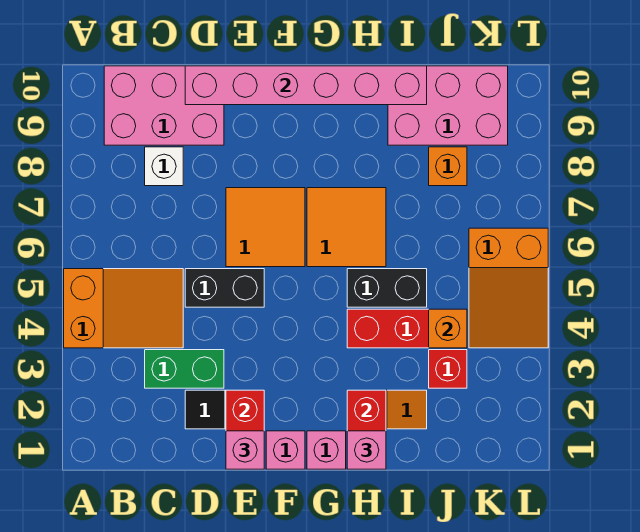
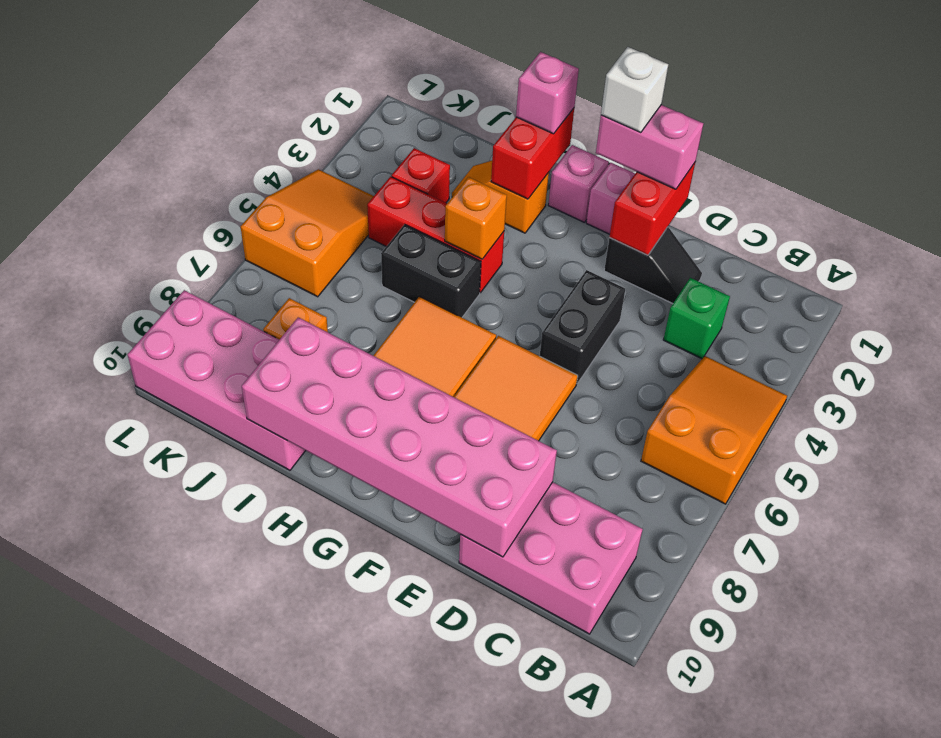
orange 2x3 slope [64,269,183,348] -> orange 2x3 slope turned to [641,356,787,504]
green 1x2 brick [145,350,224,388] -> green 1x1 brick [663,278,730,359]
white 1x1 brick [145,147,183,186] -> white 1x1 brick moved to [601,47,668,133]
black 1x2 brick [185,269,264,307] -> black 1x2 brick turned to [540,270,625,383]
pink 1x6 brick [185,66,427,105] -> pink 2x6 brick [242,317,557,557]
pink 1x1 brick [226,431,264,469] -> pink 1x2 brick [596,105,703,189]
pink 2x3 brick [388,66,508,145] -> pink 2x4 brick [128,290,305,470]
orange 1x1 brick [429,309,467,348] -> orange 1x1 brick moved to [445,177,507,259]

